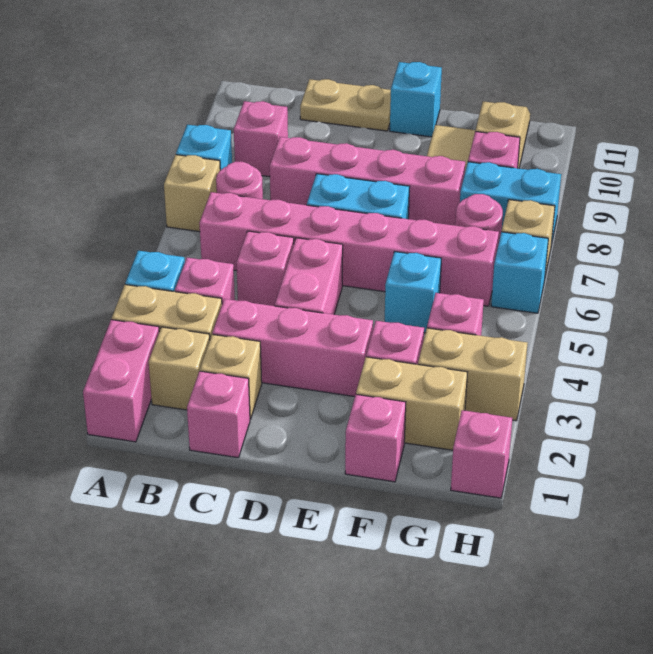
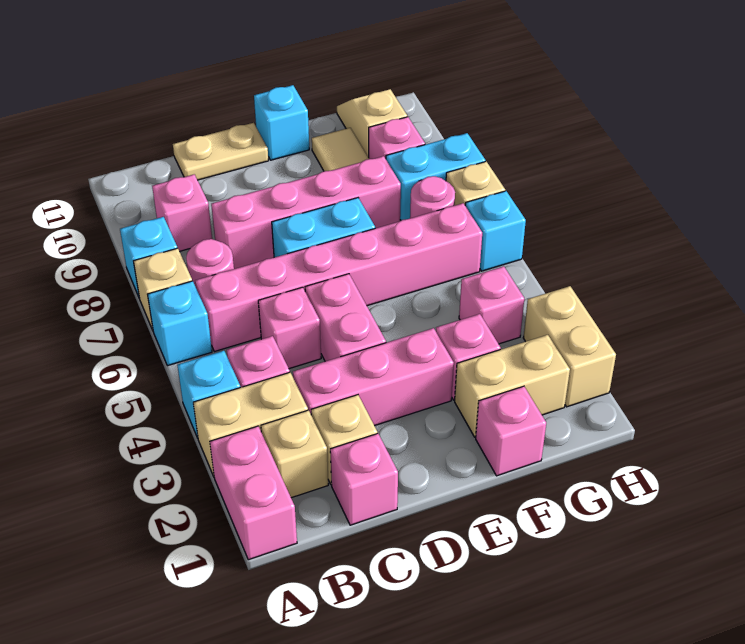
cyan 1x1 brick [385,252,441,333] -> cyan 1x1 brick moved to [148,281,212,366]
tan 1x2 brick [418,328,527,421] -> tan 1x2 brick turned to [523,286,616,407]
pink 1x1 brick [451,410,512,498] -> none

